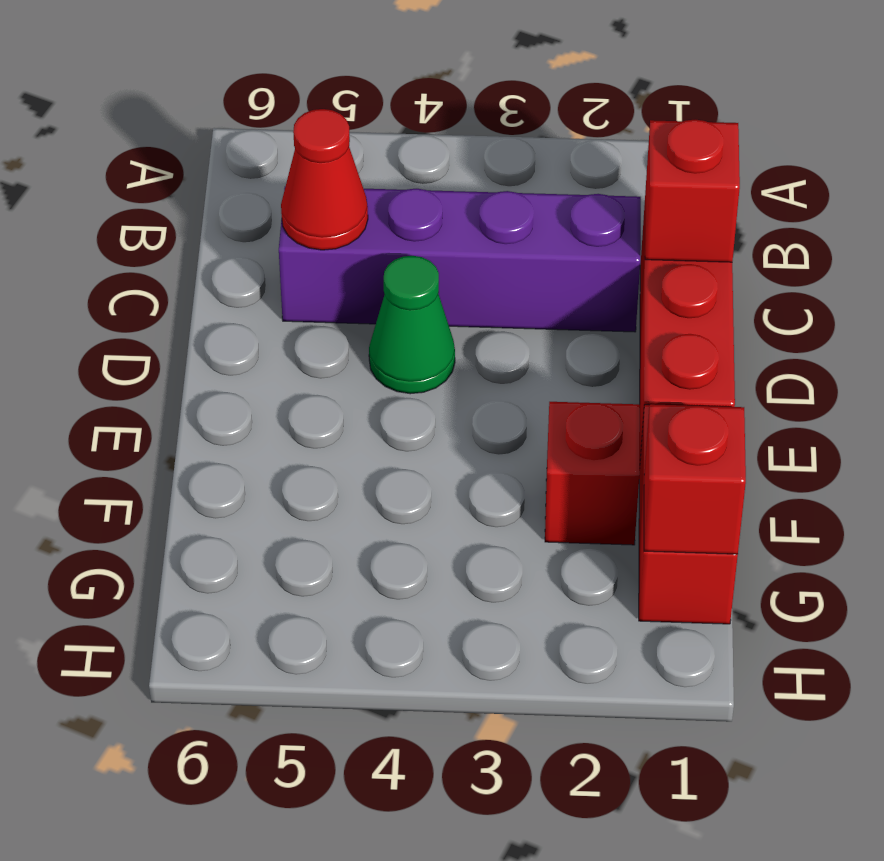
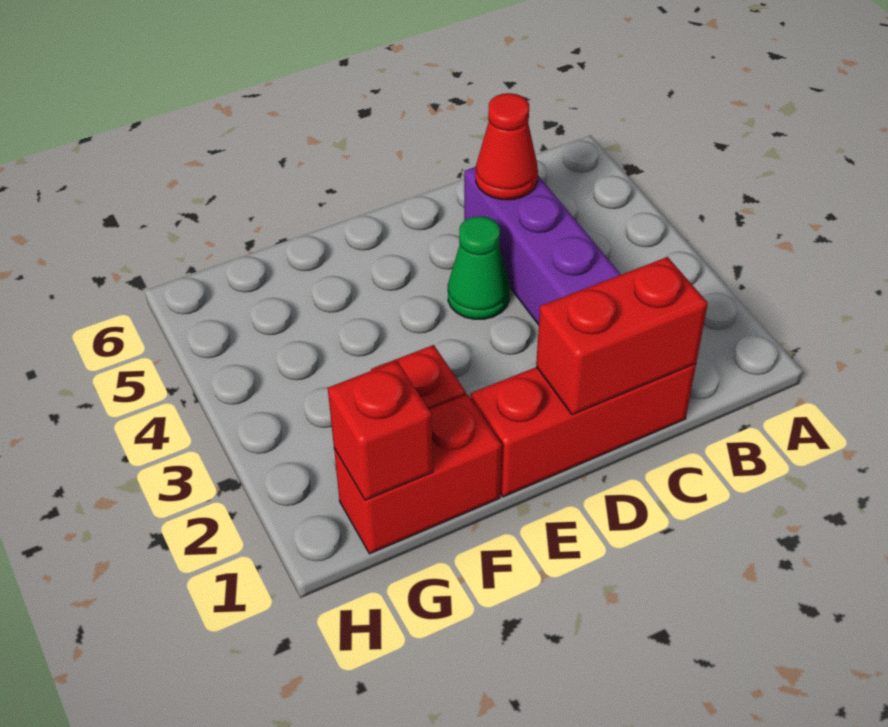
red 1x1 brick [645,119,740,262] -> red 1x2 brick [536,257,708,415]

